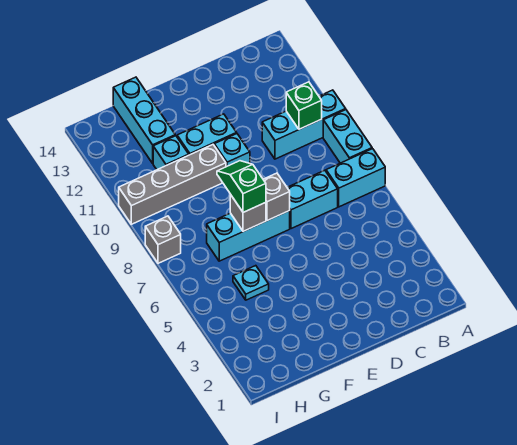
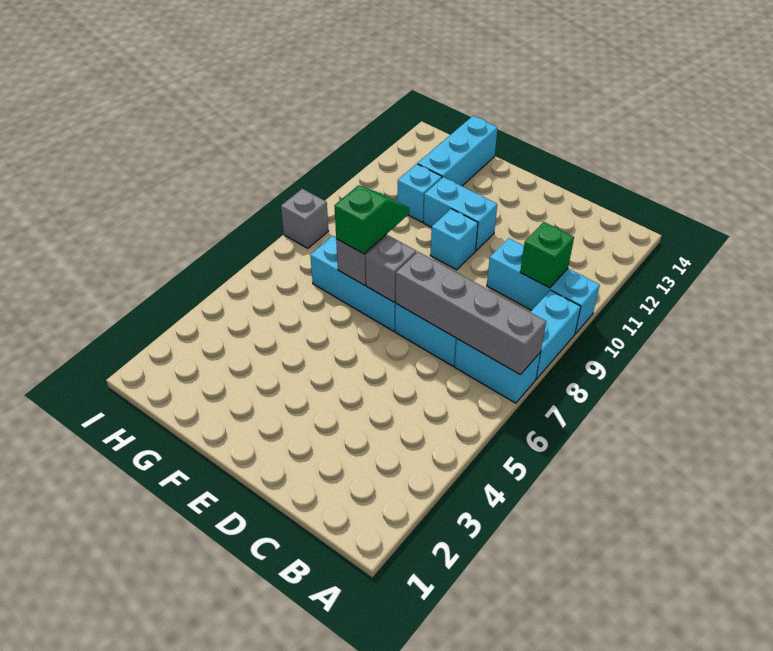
grey 1x4 brick [119,145,226,224] -> grey 1x4 brick moved to [396,252,546,375]
cyan 1x1 plate [233,266,269,300] -> none

